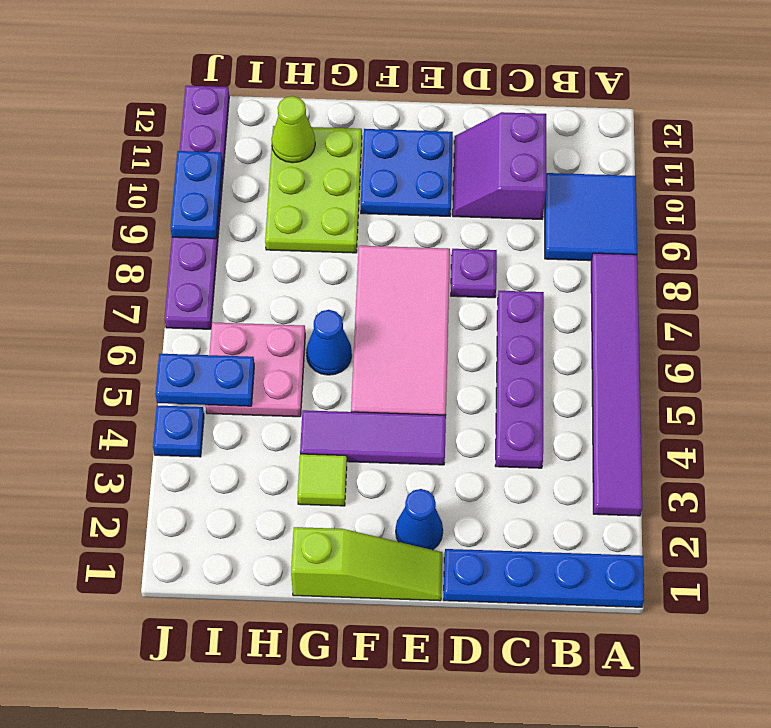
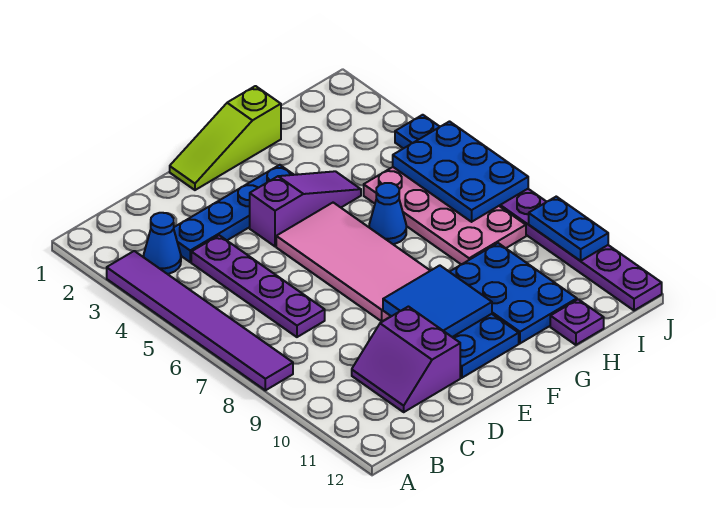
blue 1x4 plate [444,549,644,607] -> blue 1x4 plate moved to [174,165,294,262]
blue 2x2 tile [545,173,637,261] -> blue 2x2 tile moved to [383,265,492,337]
purple 2x2 slope [453,112,546,219] -> purple 2x2 slope turned to [352,307,460,412]
purple 1x1 plate [451,249,497,298] -> purple 1x1 plate moved to [550,299,604,345]
blue 1x1 cone [396,489,443,550] -> blue 1x1 cone moved to [144,213,181,274]
purple 1x3 tile [300,410,446,465] -> purple 1x3 slope [250,171,361,246]
lime 1x1 tile [298,454,347,506] -> none
lime 2x3 plate [265,126,362,253] -> blue 2x3 plate [450,243,577,343]
pink 2x2 plate [206,322,305,417] -> pink 2x4 plate [364,167,526,265]
lime 1x1 cone [272,96,315,163] -> none
blue 1x2 plate [156,354,254,406] -> blue 2x3 plate [393,122,528,222]

